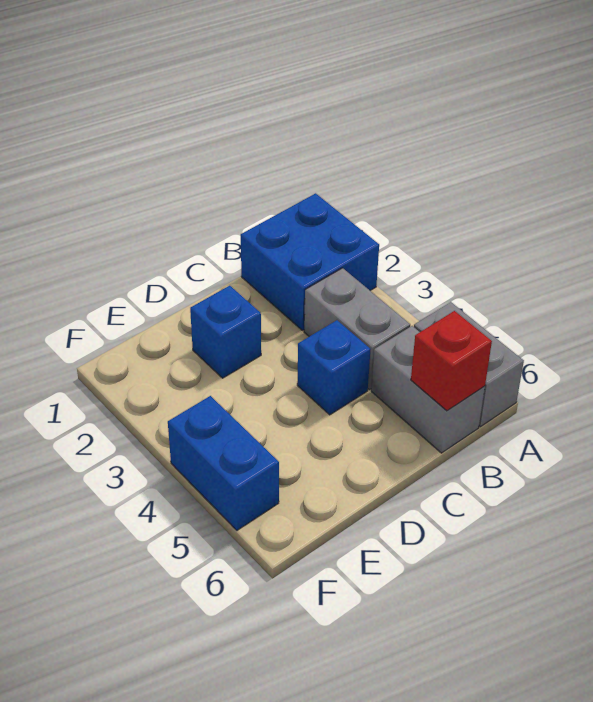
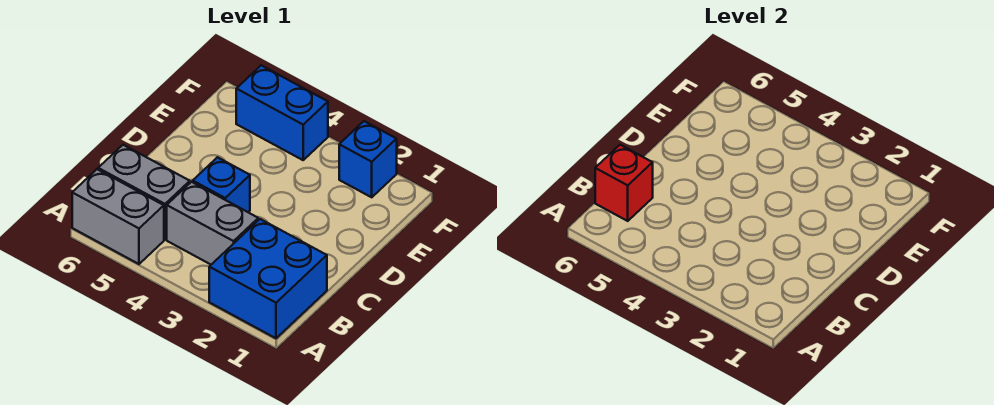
blue 1x1 brick [190,286,261,378] -> blue 1x1 brick moved to [339,121,397,197]

